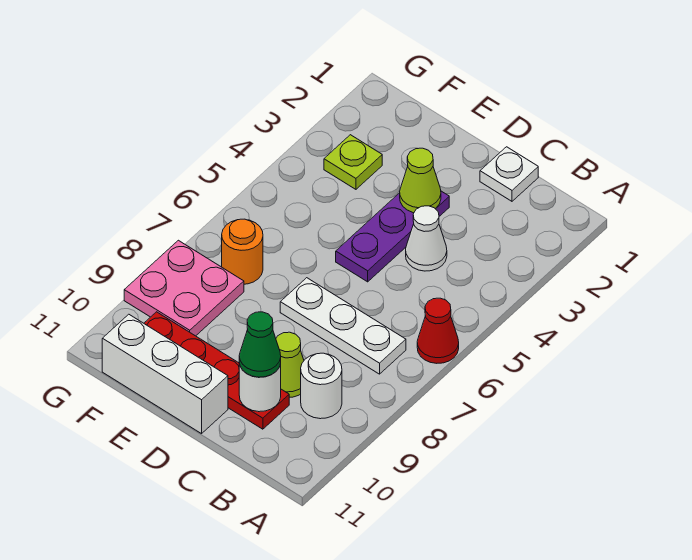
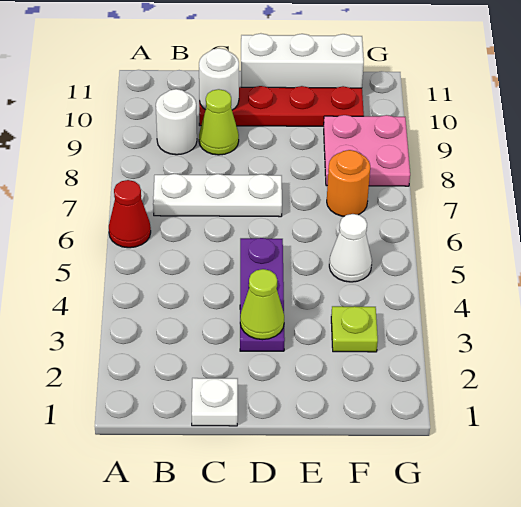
white 1x1 cone [406,206,447,271] -> white 1x1 cone moved to [329,214,372,282]
green 1x1 cone [239,312,281,377] -> none

